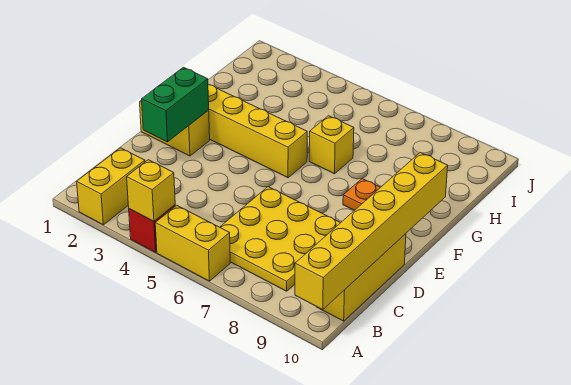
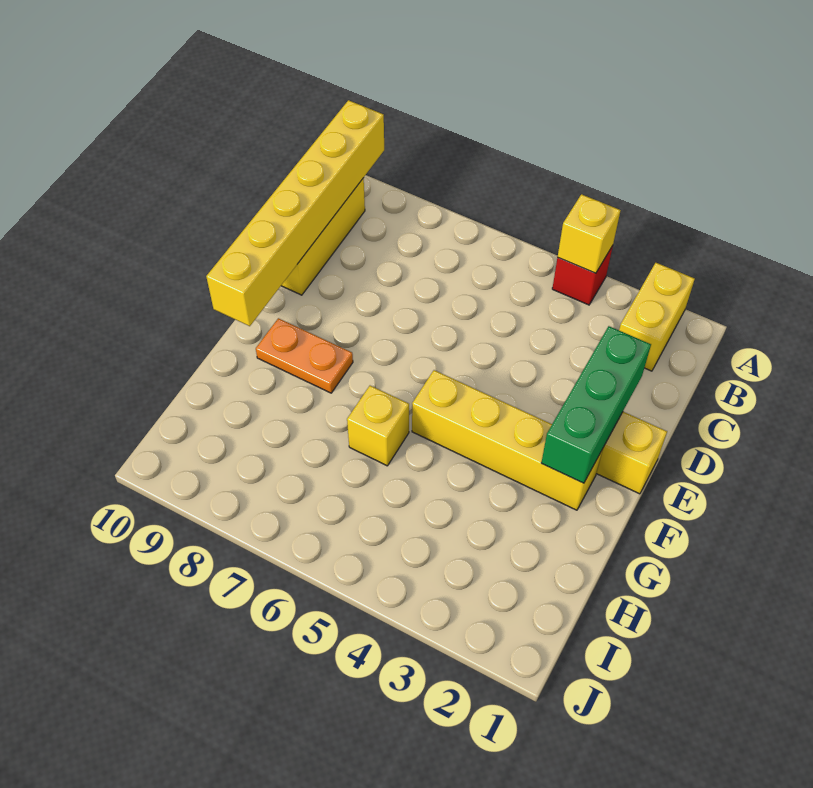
yellow 1x2 brick [155,205,230,281] -> none
yellow 3x3 plate [220,187,340,291] -> none
green 1x2 brick [142,67,209,142] -> green 1x3 brick [541,326,651,483]

